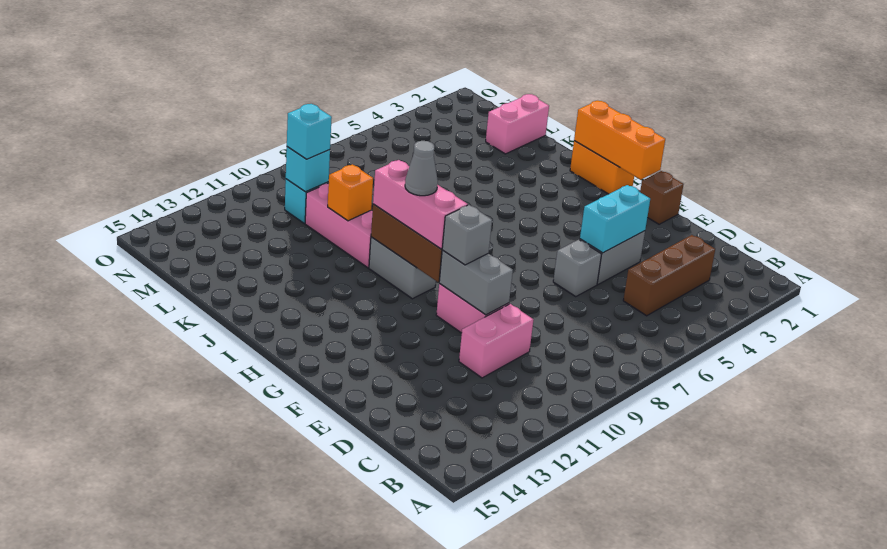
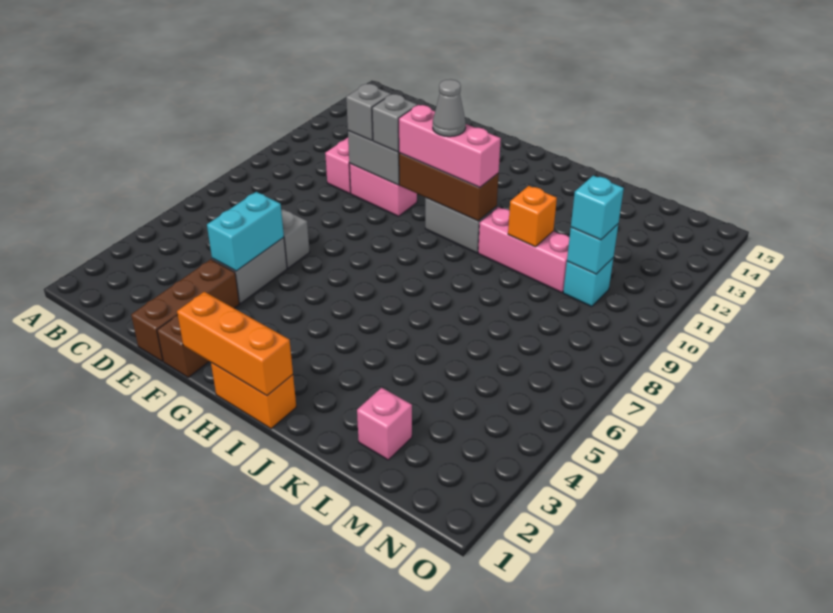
brown 1x3 brick [623,235,715,316] -> brown 1x3 brick moved to [131,259,239,361]
none -> grey 1x1 brick [346,84,391,141]
pink 1x2 brick [486,94,549,154] -> pink 1x1 brick [357,388,412,460]

